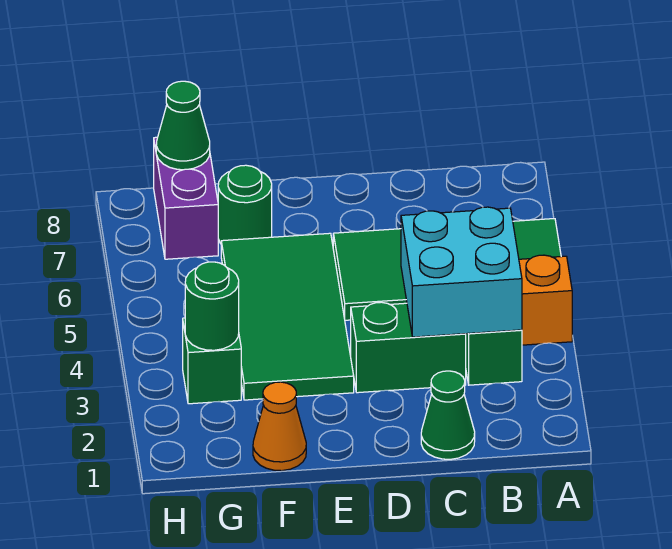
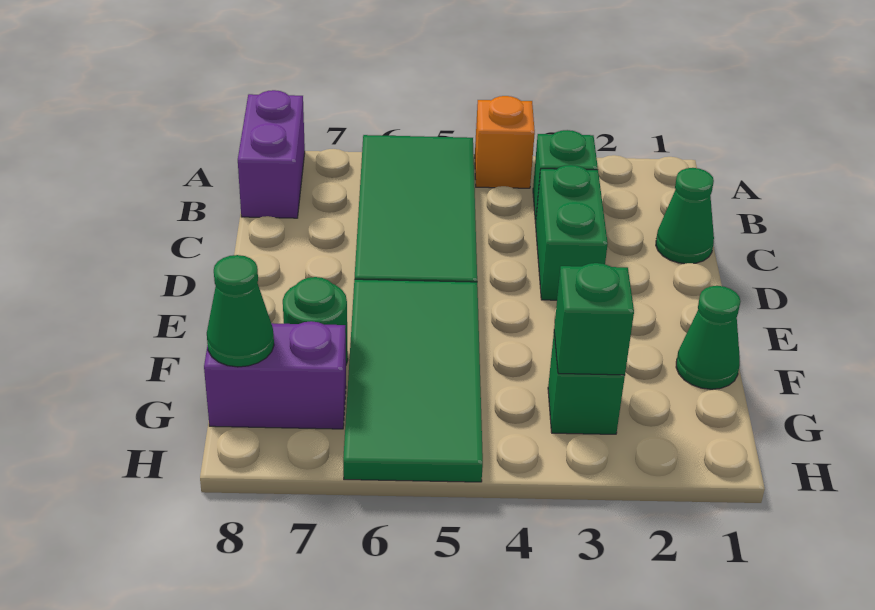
none -> purple 1x2 brick [238,90,305,218]
cyan 2x2 brick [401,207,522,337] -> none
green 2x4 tile [221,233,354,400] -> green 2x4 tile turned to [343,279,483,482]
orange 1x1 cone [253,382,306,471] -> green 1x1 cone [676,286,740,389]
green 1x1 round brick [185,262,239,350] -> green 1x1 brick [554,263,634,375]

